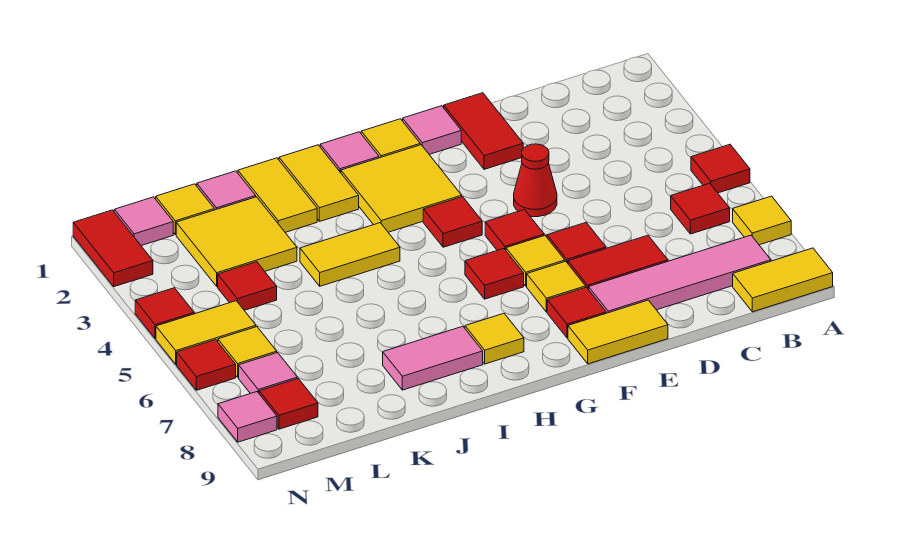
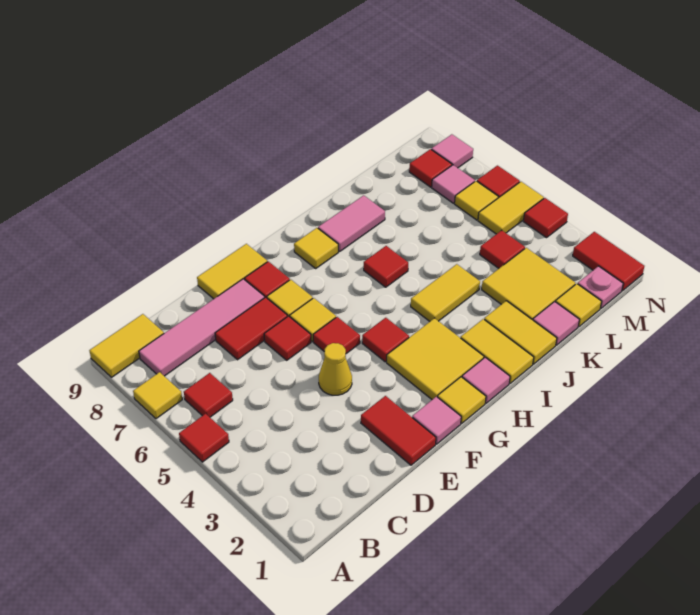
red 1x1 cone [514,144,557,217] -> yellow 1x1 cone [319,343,352,395]
red 1x1 tile [465,249,524,299] -> red 1x1 tile moved to [364,246,408,287]
pink 1x1 tile [114,197,173,246] -> pink 1x1 plate [578,266,623,308]

